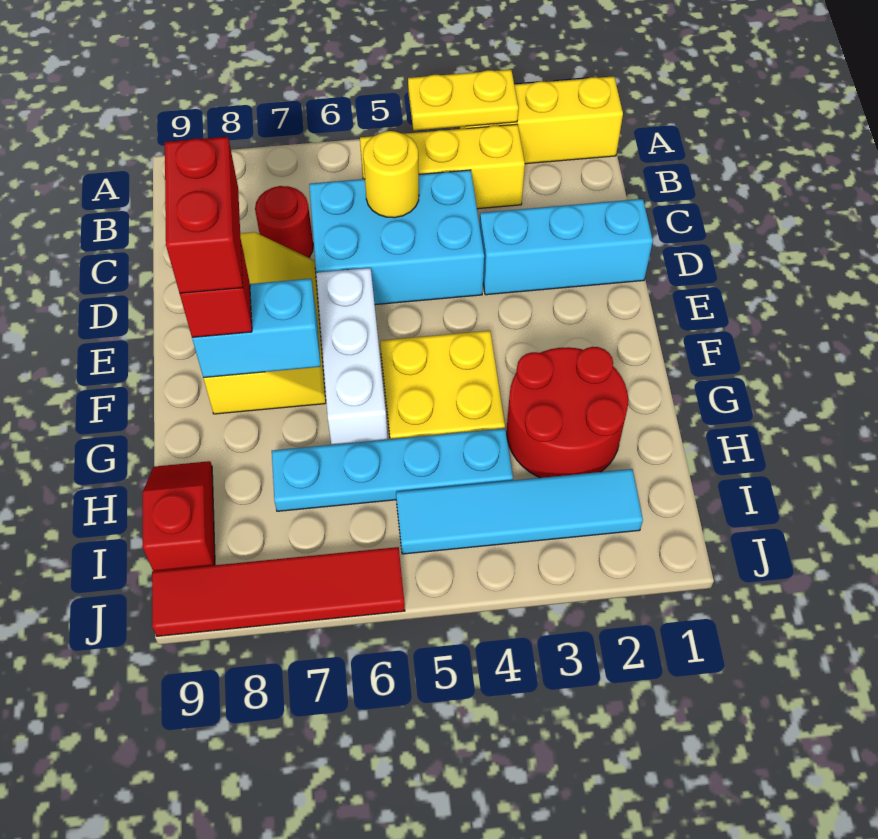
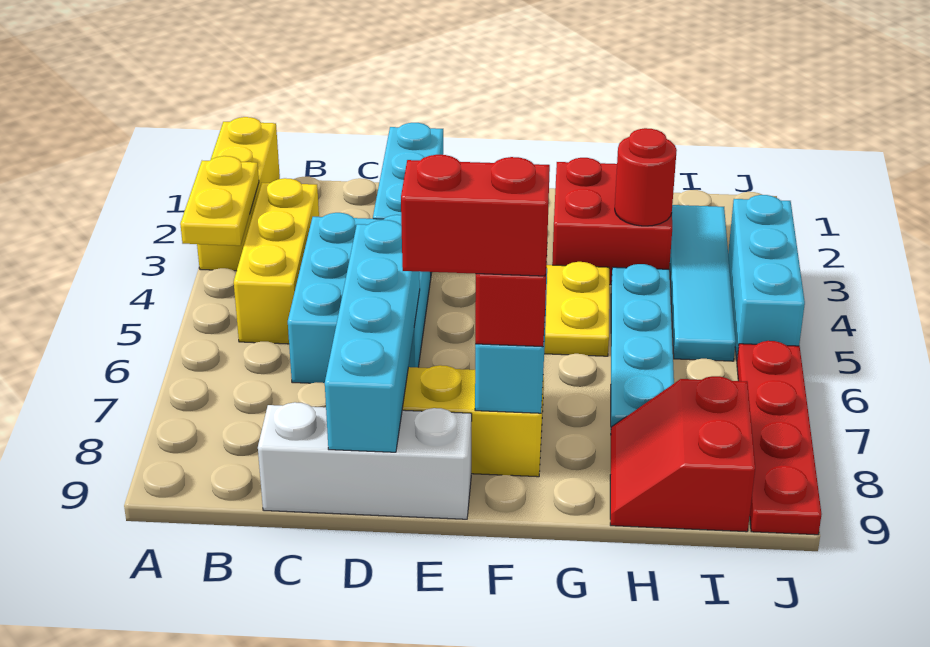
yellow 1x1 round brick [363,131,419,218] -> none
red 1x1 round brick [255,186,313,258] -> red 1x1 round brick moved to [615,128,677,226]
none -> cyan 1x4 brick [325,220,420,452]
white 1x3 brick [316,268,387,445] -> white 1x3 brick moved to [258,402,472,519]
red 2x2 round brick [507,347,628,478] -> red 2x2 brick [552,158,672,285]
red 1x2 slope [143,461,215,571] -> red 2x2 slope [610,376,755,532]
none -> cyan 1x3 brick [728,195,805,359]
red 1x4 tile [152,547,405,636] -> red 1x4 plate [737,341,821,535]

